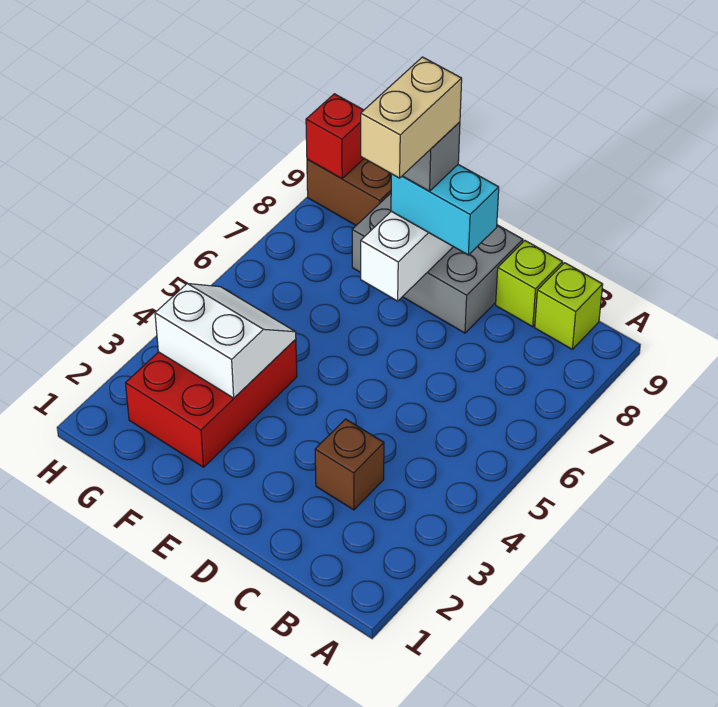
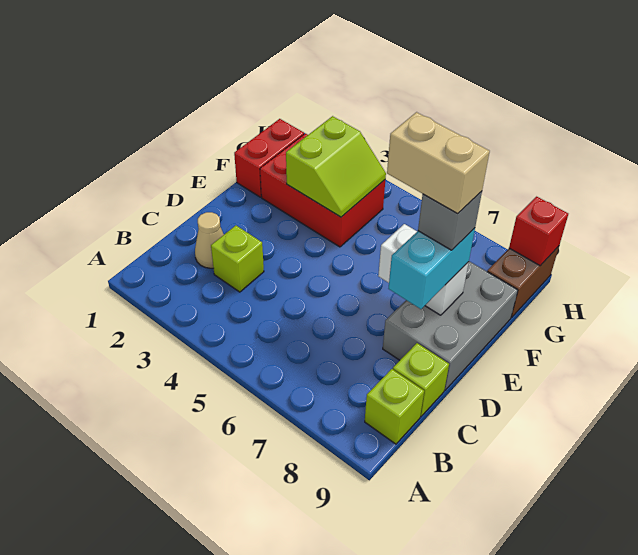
none -> tan 1x1 cone [195,212,224,268]
brown 1x1 brick [315,419,384,510] -> lime 1x1 brick [211,226,264,292]
none -> red 1x2 brick [234,119,304,197]
white 2x2 slope [155,284,296,398] -> lime 2x2 slope [286,116,386,217]

